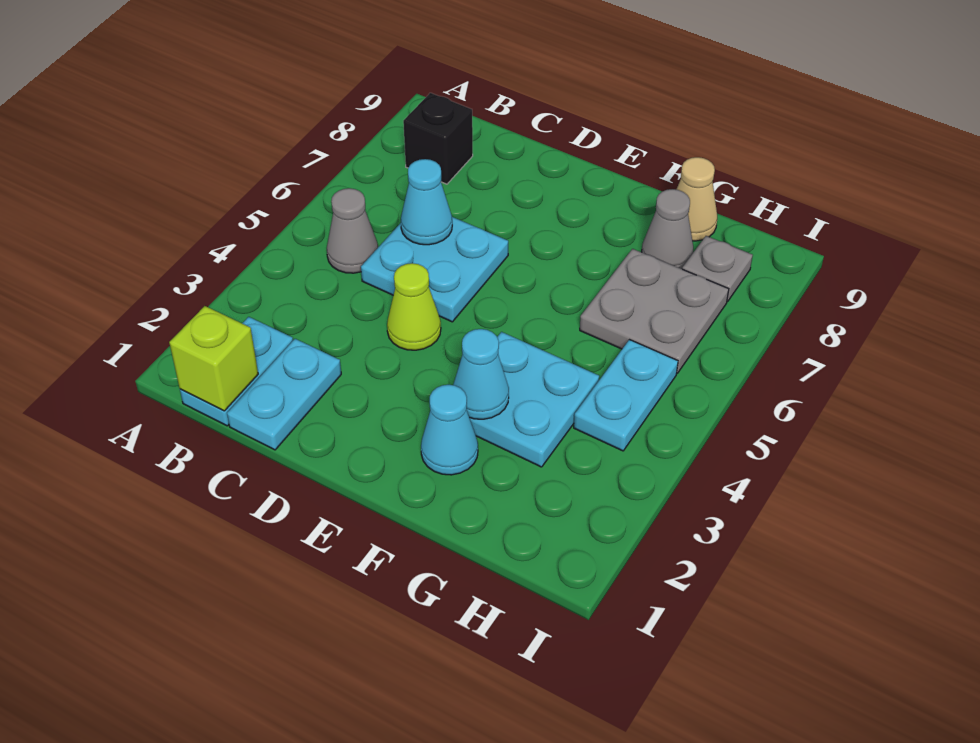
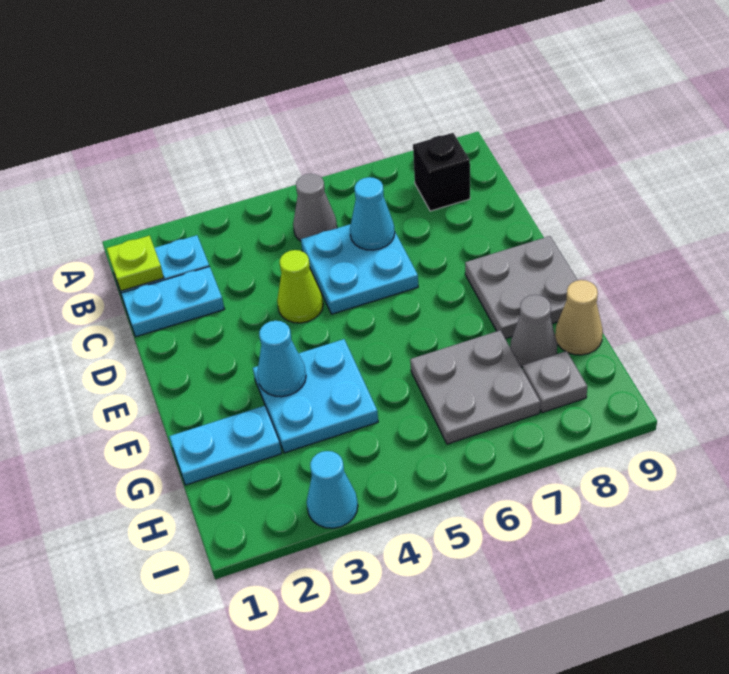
lime 1x1 brick [169,306,258,411] -> lime 1x1 plate [107,236,164,291]
none -> grey 2x2 plate [465,236,578,339]
cyan 1x1 cone [421,385,478,475] -> cyan 1x1 cone moved to [307,451,358,528]
cyan 1x2 plate [574,340,678,451] -> cyan 1x2 plate moved to [169,406,282,485]

